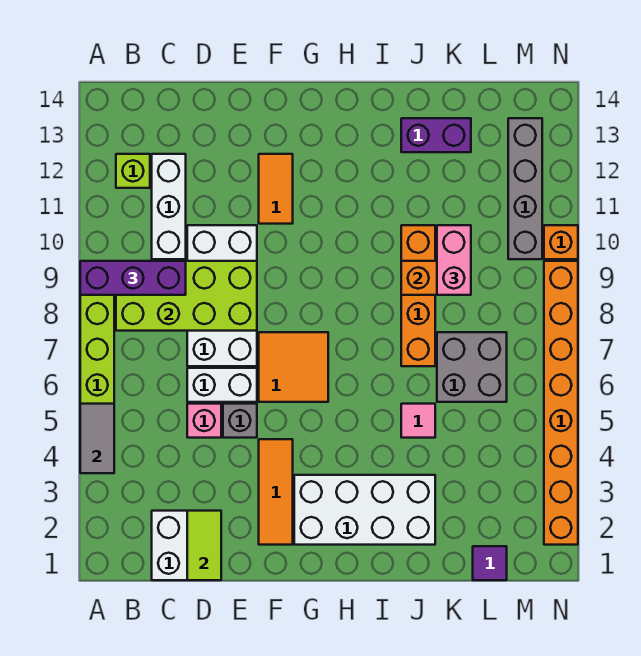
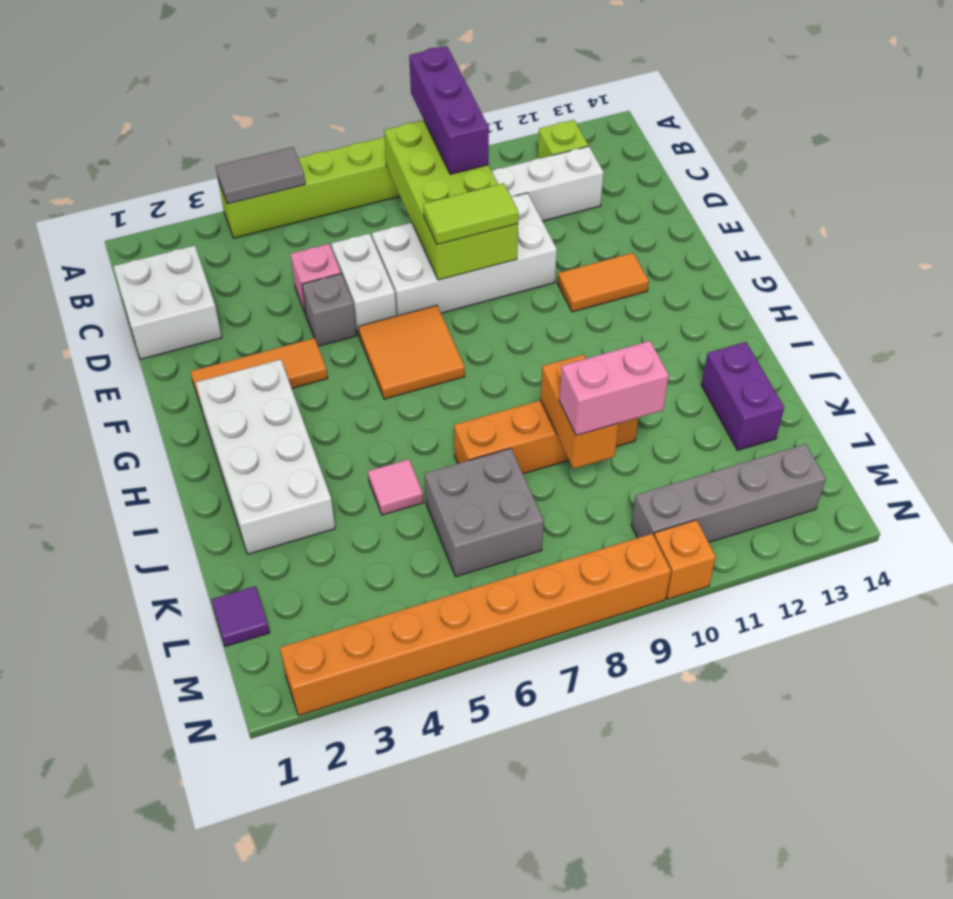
lime 1x2 tile [187,511,221,580] -> lime 1x2 tile moved to [423,183,518,245]

